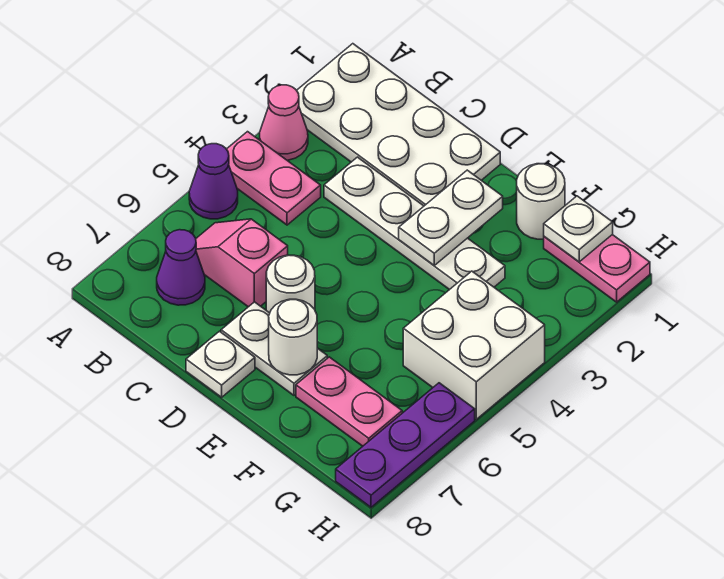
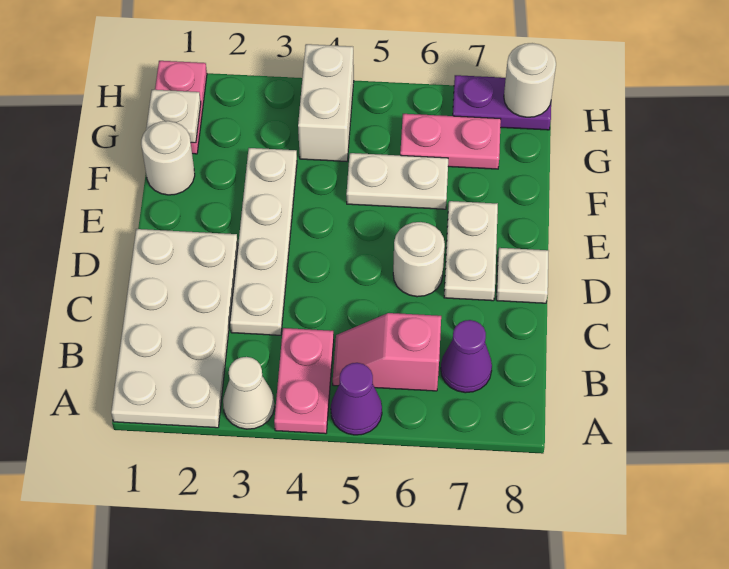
pink 1x1 cone [260,85,308,160] -> white 1x1 cone [223,357,275,429]
pink 1x2 slope [196,219,288,307] -> pink 1x2 slope turned to [333,313,441,391]
white 1x2 plate [399,170,503,265] -> white 1x2 plate moved to [346,153,448,209]
white 1x1 round brick [269,299,317,375] -> white 1x1 round brick moved to [504,43,556,117]
pink 1x2 plate [296,357,402,446] -> pink 1x2 plate turned to [400,114,501,169]
white 2x2 brick [403,271,545,419] -> white 1x2 brick [298,44,354,161]
purple 1x3 plate [336,383,475,507] -> purple 1x2 plate [453,75,551,130]

